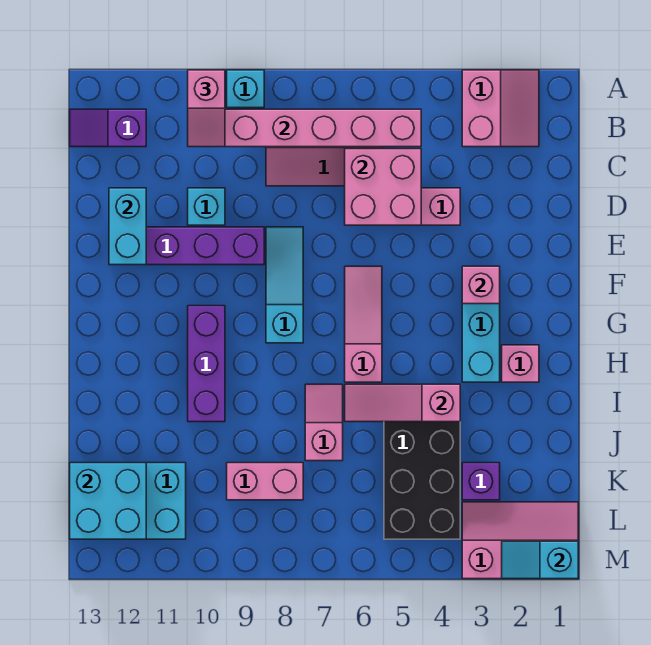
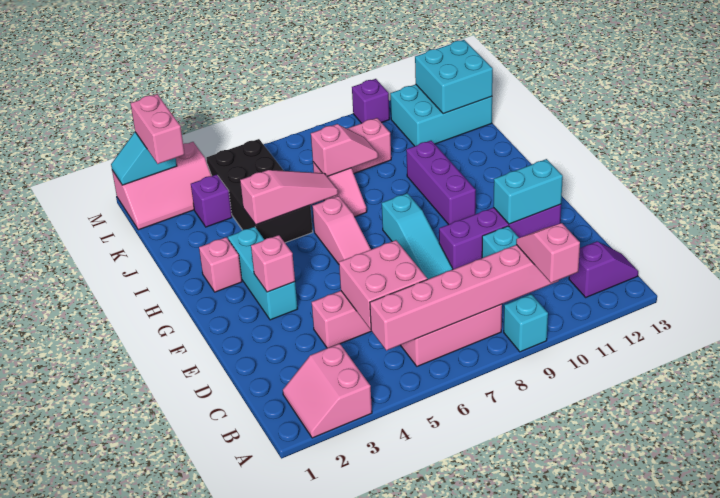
cyan 1x2 brick [109,188,146,265] -> cyan 1x2 brick turned to [493,159,563,224]
none -> pink 1x2 slope [311,124,378,176]
none -> pink 1x2 brick [131,94,185,164]
cyan 1x2 slope [502,541,578,579] -> cyan 1x2 slope turned to [111,132,177,185]
none -> purple 1x1 brick [352,79,390,123]

